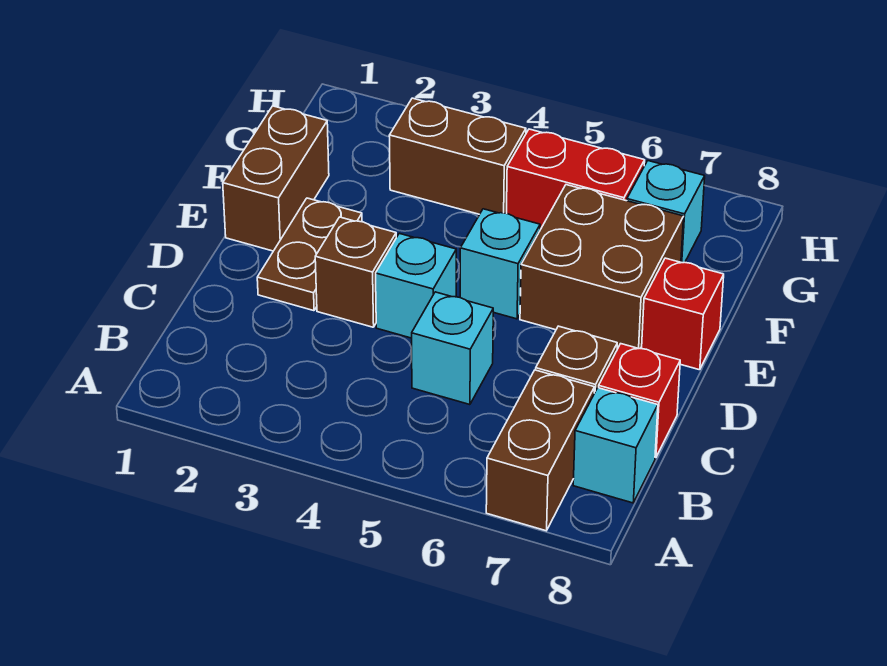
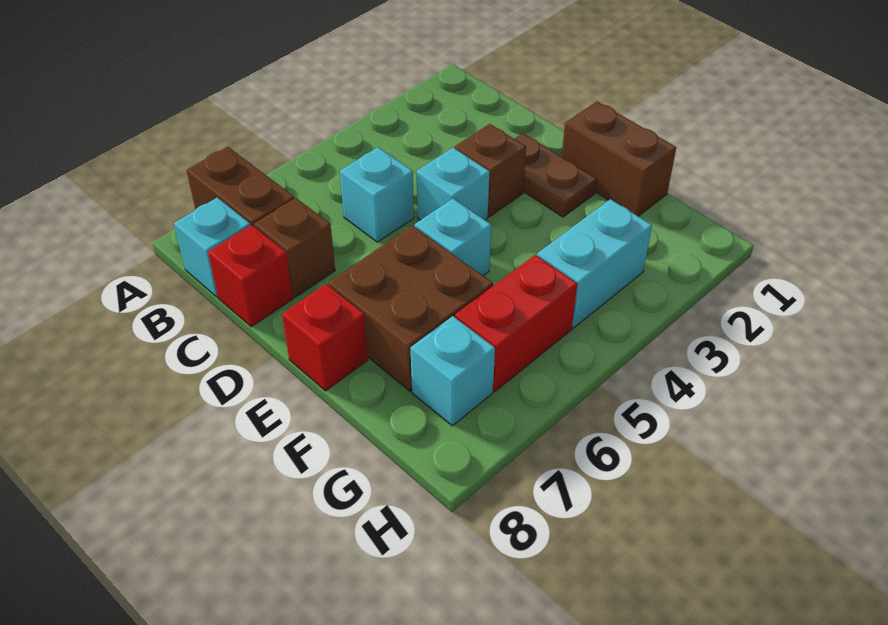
brown 1x2 brick [389,98,526,214] -> cyan 1x2 brick [537,199,652,328]

